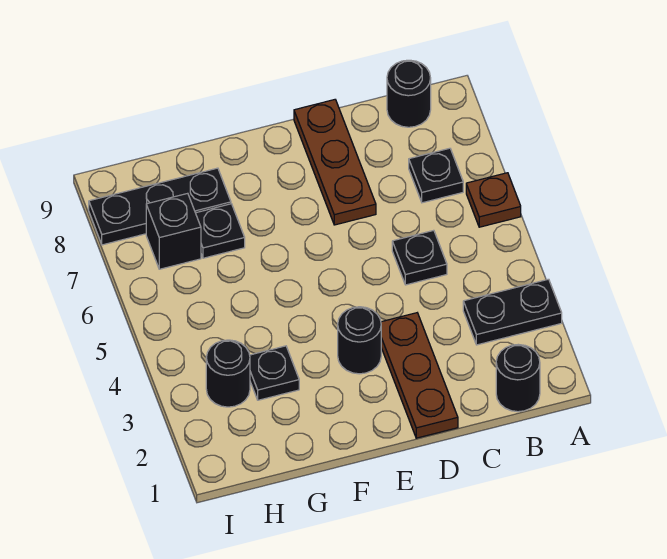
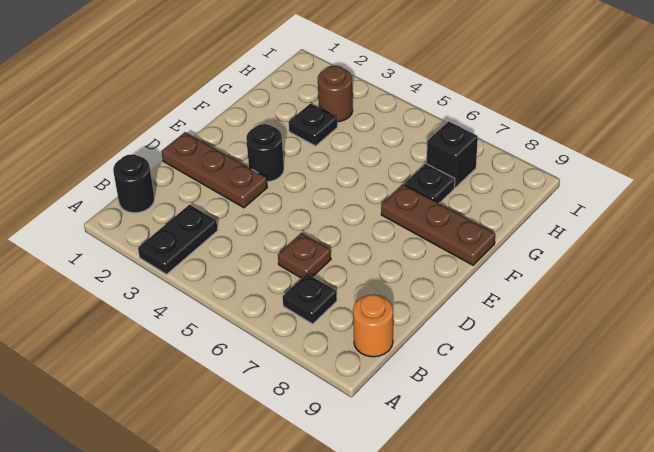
brown 1x1 plate [466,173,521,227] -> brown 1x1 plate moved to [278,233,331,278]
black 1x1 round brick [387,60,431,127] -> orange 1x1 round brick [353,294,393,357]
black 1x1 plate [392,230,447,285] -> none
brown 1x3 plate [294,100,376,225] -> brown 1x3 plate moved to [381,184,495,265]
black 1x3 plate [89,168,231,245] -> none
black 1x1 round brick [206,340,250,407] -> brown 1x1 round brick [318,66,353,122]

